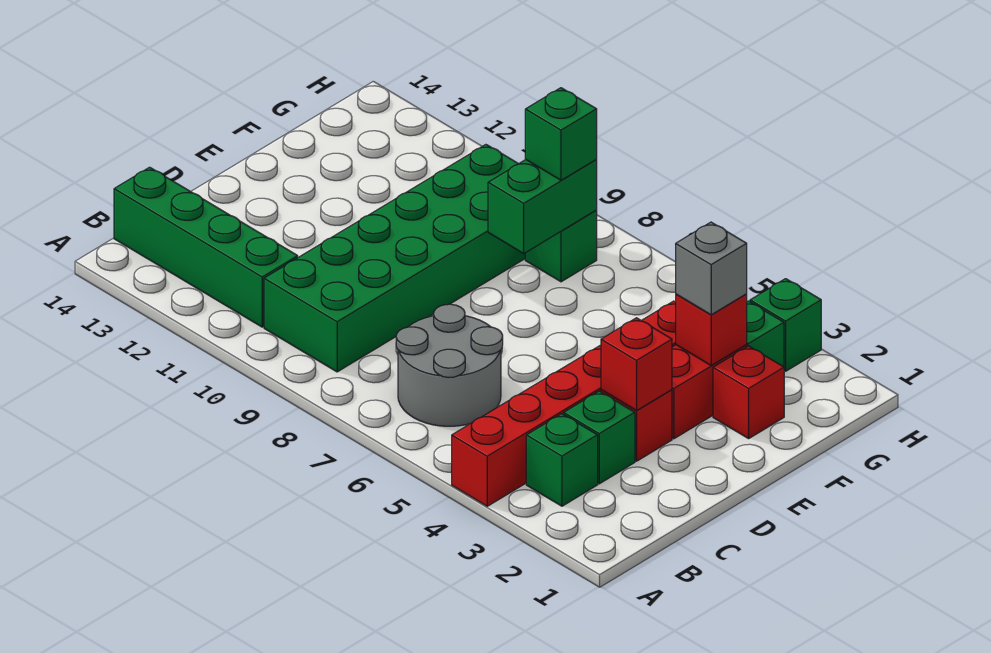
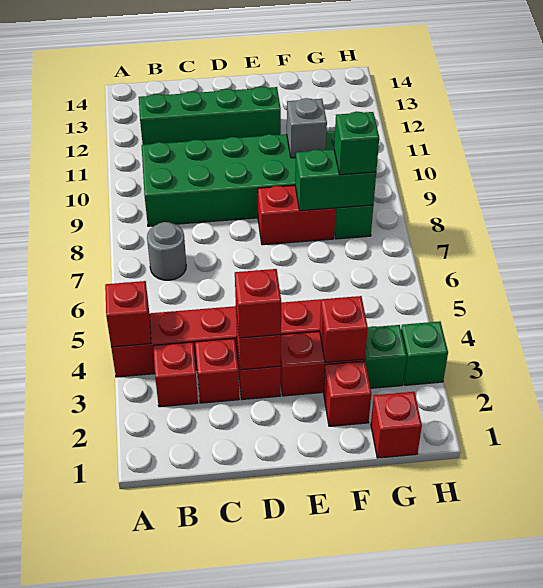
none -> red 1x1 brick [105,281,151,347]
green 1x1 brick [526,414,598,506] -> red 1x1 brick [153,342,198,407]
grey 2x2 round brick [396,304,503,426] -> grey 1x1 round brick [147,222,186,280]
green 1x4 brick [114,167,298,327] -> green 1x4 brick turned to [139,87,281,145]
green 1x1 brick [564,391,635,484] -> red 1x1 brick [195,339,239,403]
none -> red 1x1 brick [235,269,281,338]
none -> red 1x2 brick [258,185,336,245]
grey 1x1 brick [676,222,747,315] -> grey 1x1 brick moved to [287,98,327,158]
none -> red 1x1 brick [371,392,422,458]

